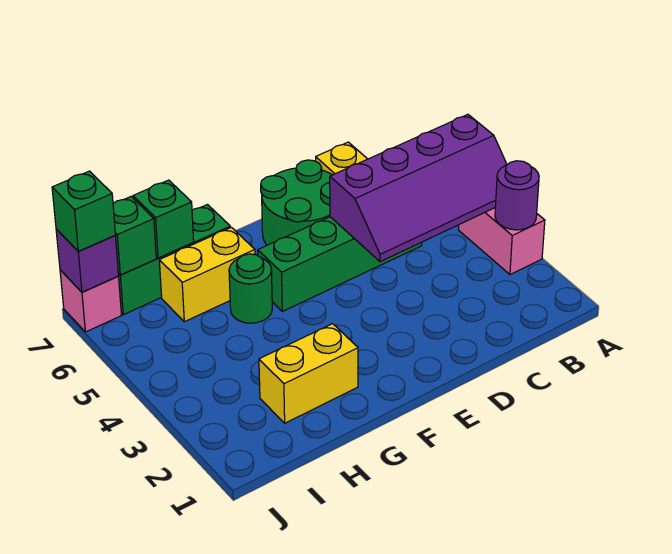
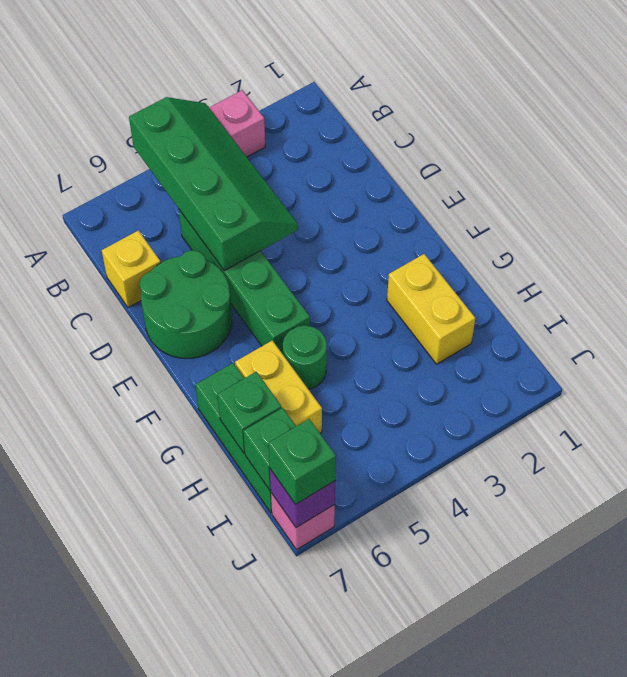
purple 1x1 round brick [495,161,539,230] -> none
purple 2x4 slope [330,114,507,262] -> green 2x4 slope [129,97,298,271]

